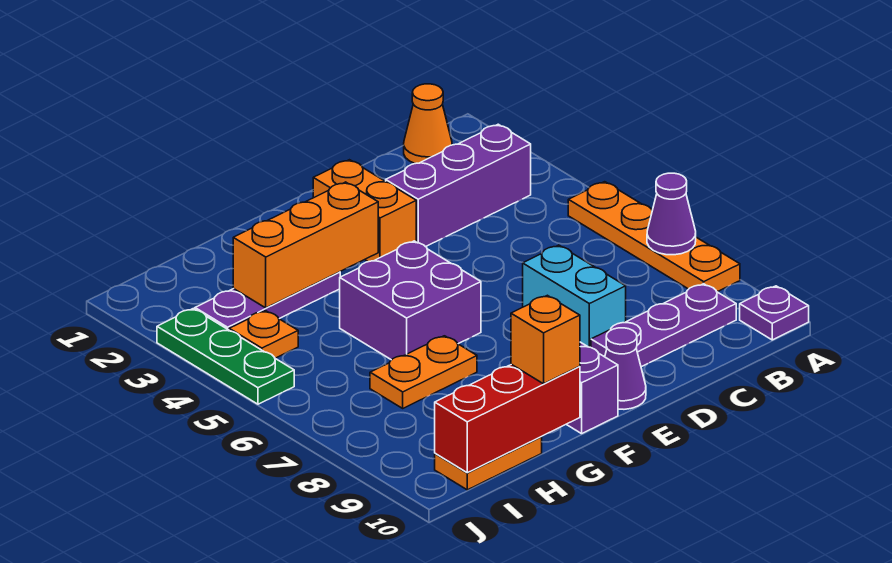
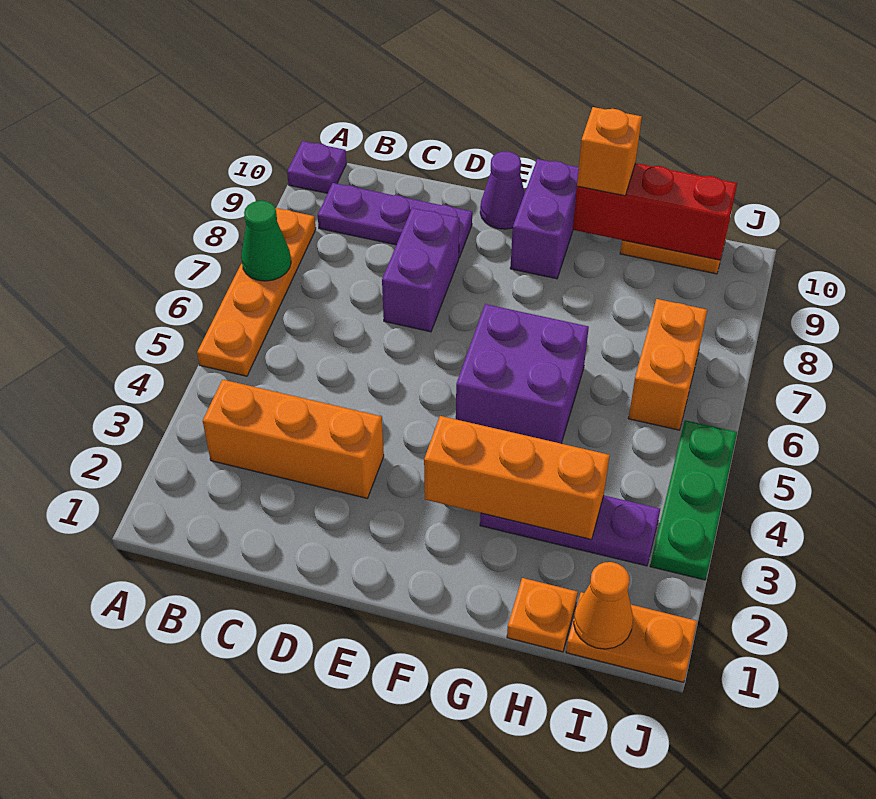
purple 1x1 cone [647,173,696,255] -> green 1x1 cone [241,201,291,281]
orange 1x1 cone [404,84,452,164] -> orange 1x1 cone moved to [574,562,633,649]
purple 1x3 brick [386,124,531,247] -> orange 1x3 brick [203,380,384,498]
cyan 1x2 brick [523,245,626,347] -> purple 1x2 brick [382,208,459,332]
orange 1x2 brick [313,160,416,262] -> orange 1x2 brick moved to [628,299,707,430]
orange 1x2 plate [370,336,477,408] -> orange 1x2 plate moved to [566,592,697,682]
orange 1x1 plate [229,311,298,358] -> orange 1x1 plate moved to [507,578,578,652]

